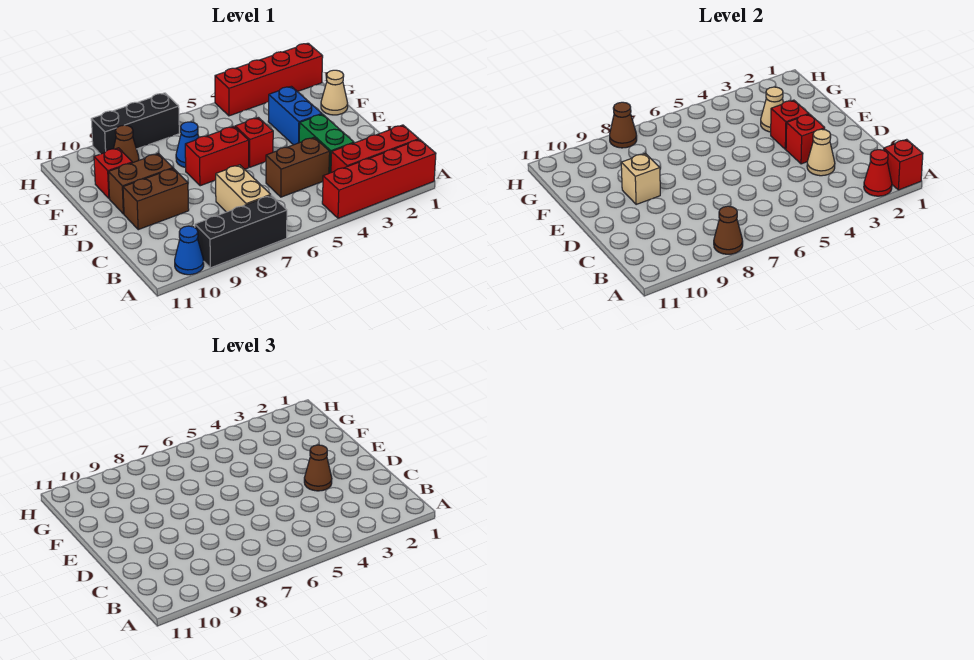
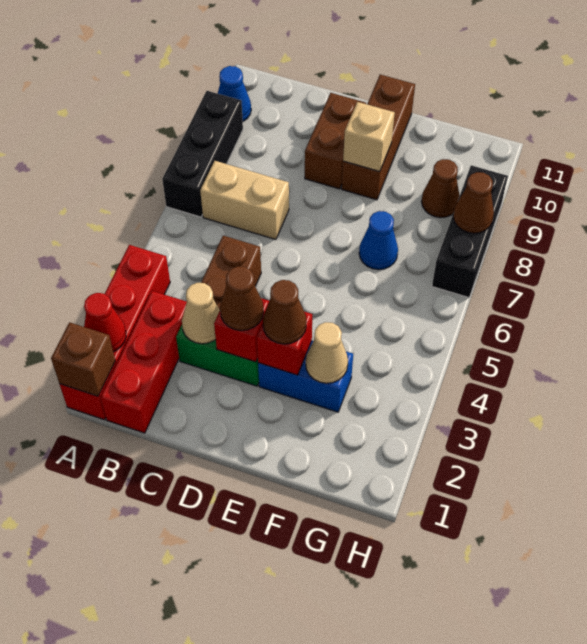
red 1x1 brick [884,139,923,190] -> brown 1x1 brick [51,322,115,396]
brown 1x1 cone [714,206,743,254] -> brown 1x1 cone moved to [263,280,307,344]
red 1x1 brick [235,118,273,167] -> none
red 1x2 brick [185,126,249,186] -> none
brown 1x2 brick [108,154,173,214] -> brown 1x3 brick [342,75,415,200]
tan 1x1 cone [321,70,348,115] -> none
red 1x1 brick [94,148,132,199] -> none
red 1x4 brick [215,43,323,116] -> none

